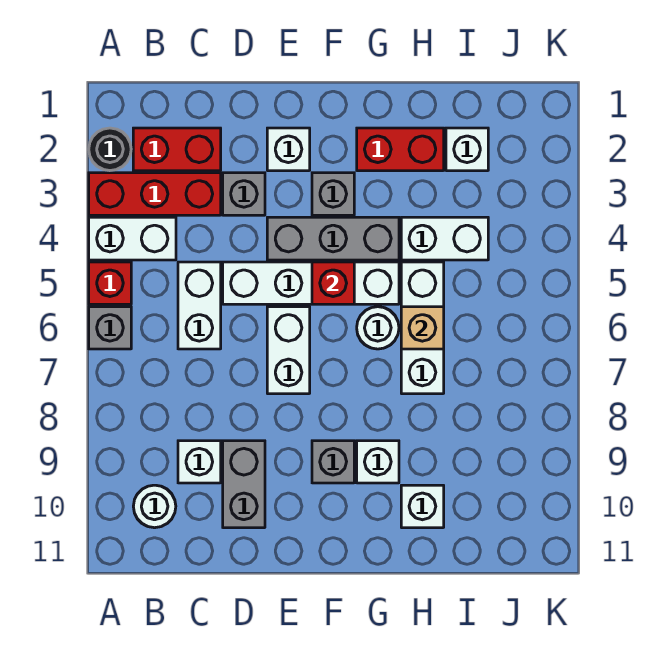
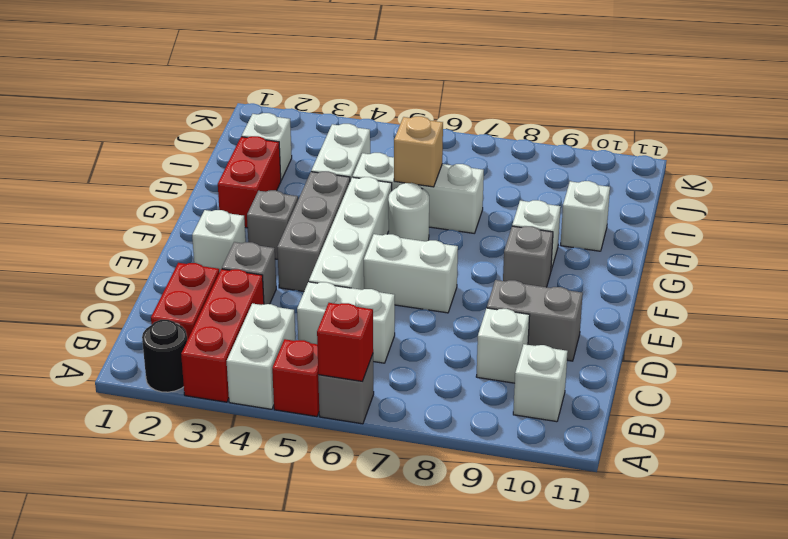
white 1x1 round brick [133,485,176,528] -> white 1x1 brick [513,344,568,422]
red 1x1 brick [312,262,354,304] -> red 1x1 brick moved to [317,303,373,382]

